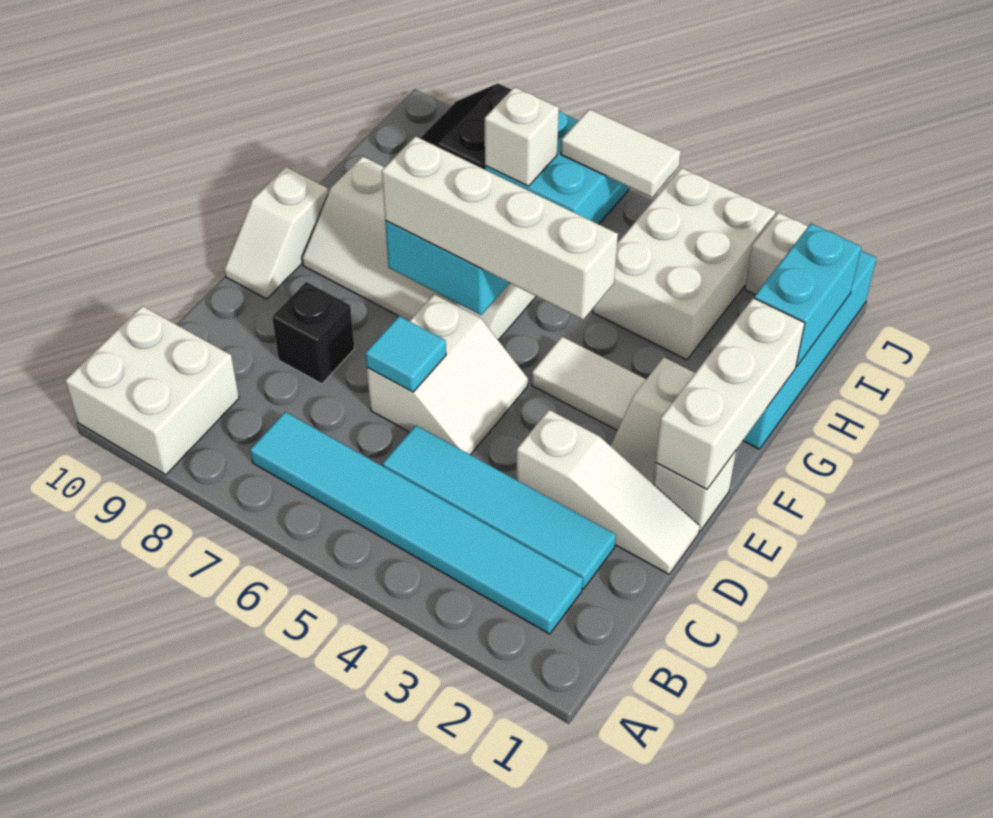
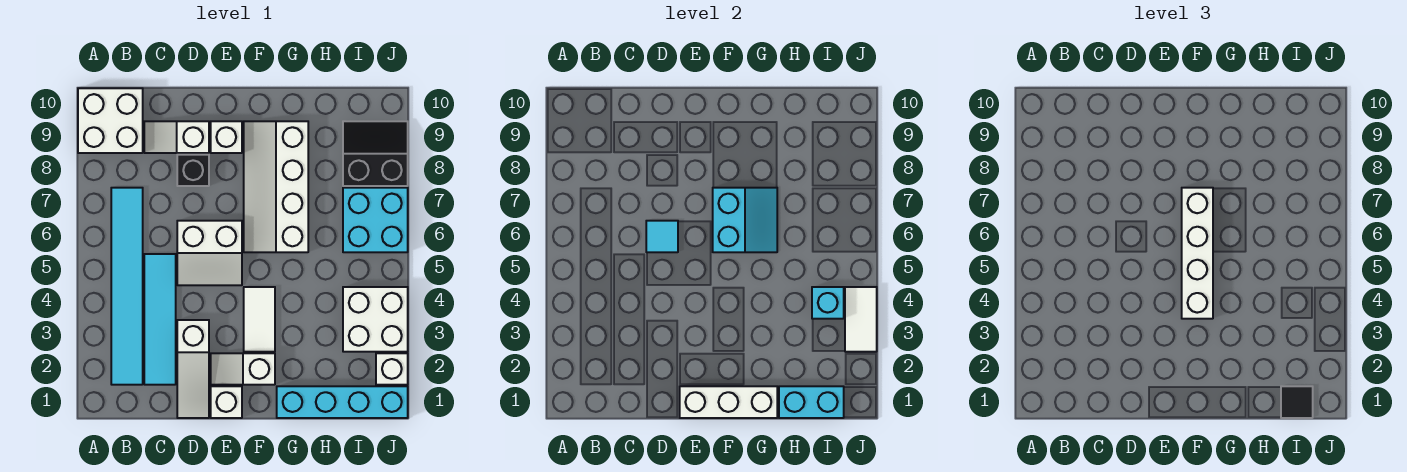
white 1x2 slope [224,167,328,299] -> white 1x2 slope moved to [144,121,209,153]
white 2x3 brick [593,168,776,360] -> white 2x2 brick [343,287,408,352]
none -> black 1x1 tile [1281,386,1313,418]
none -> cyan 1x1 brick [812,287,844,319]
white 1x1 brick [485,87,559,186] -> white 1x1 brick moved to [211,121,242,153]
white 1x2 tile [561,109,681,197] -> white 1x2 tile moved to [845,287,877,352]

